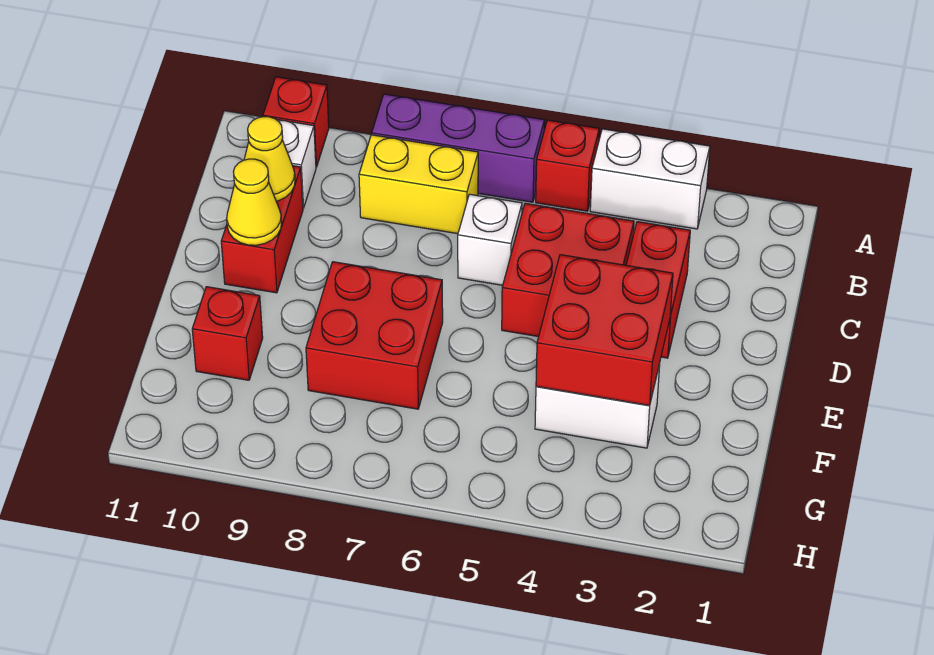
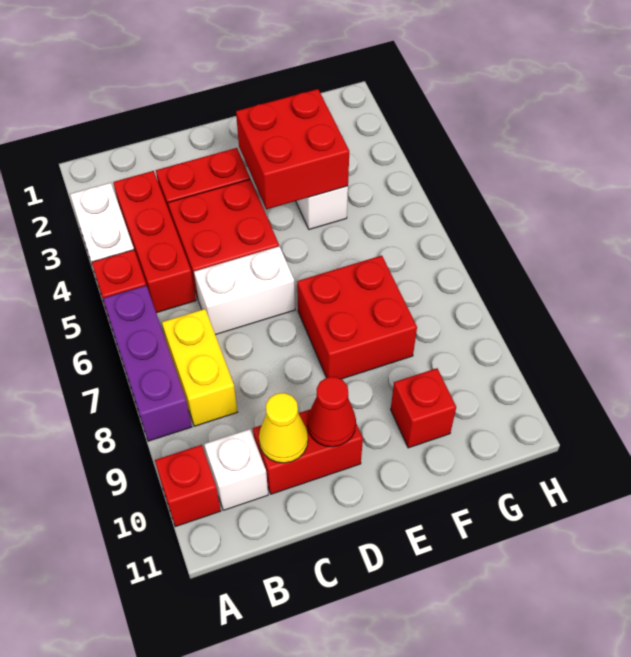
none -> red 1x3 brick [113,171,196,313]
white 1x1 brick [458,194,522,285] -> white 1x2 brick [194,246,295,335]
yellow 1x1 cone [227,159,282,245] -> red 1x1 cone [307,377,356,447]

